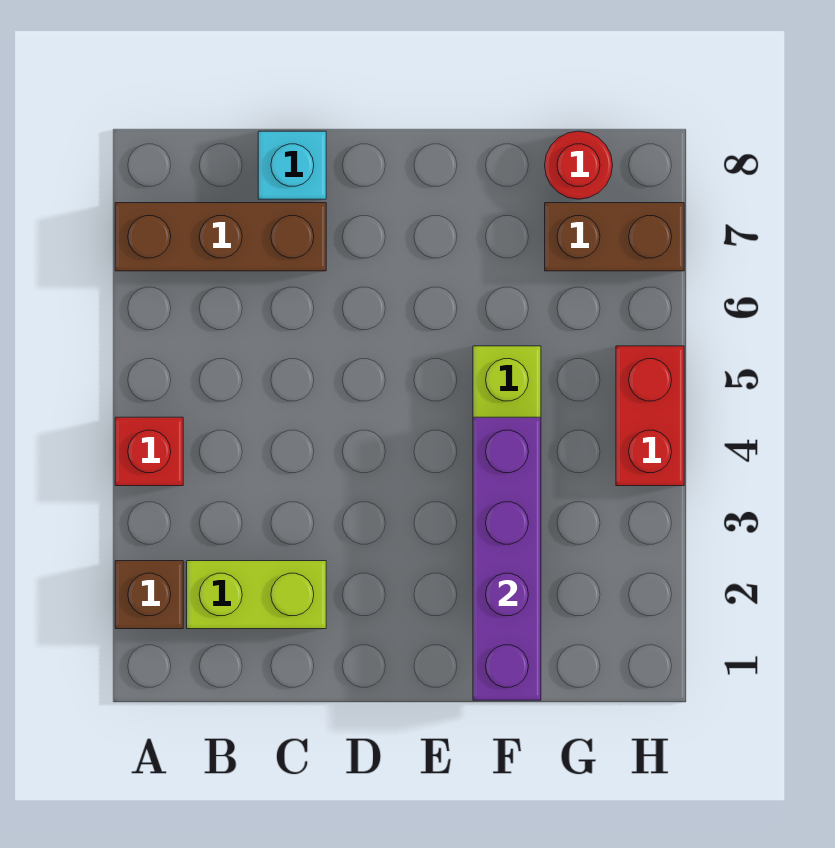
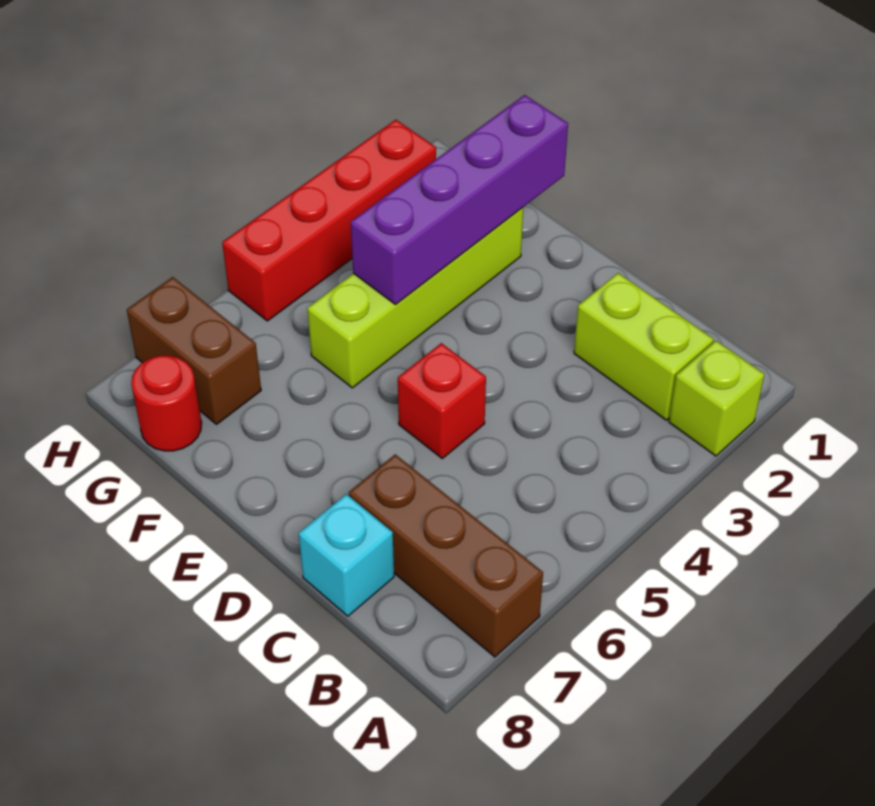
brown 1x1 brick [115,561,183,629] -> lime 1x1 brick [669,341,764,456]
red 1x1 brick [115,417,183,486] -> red 1x1 brick moved to [398,343,486,458]
red 1x2 brick [616,346,684,486] -> red 1x4 brick [222,120,436,321]

